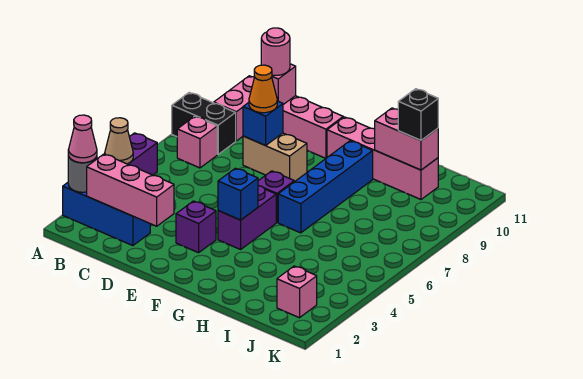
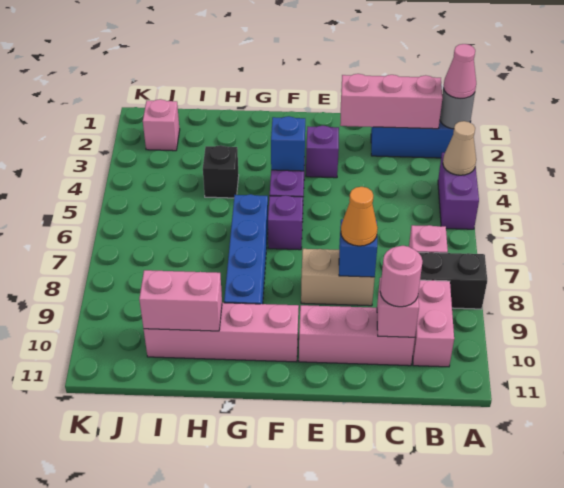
black 1x1 brick [398,89,438,140] -> black 1x1 brick moved to [203,145,239,198]

